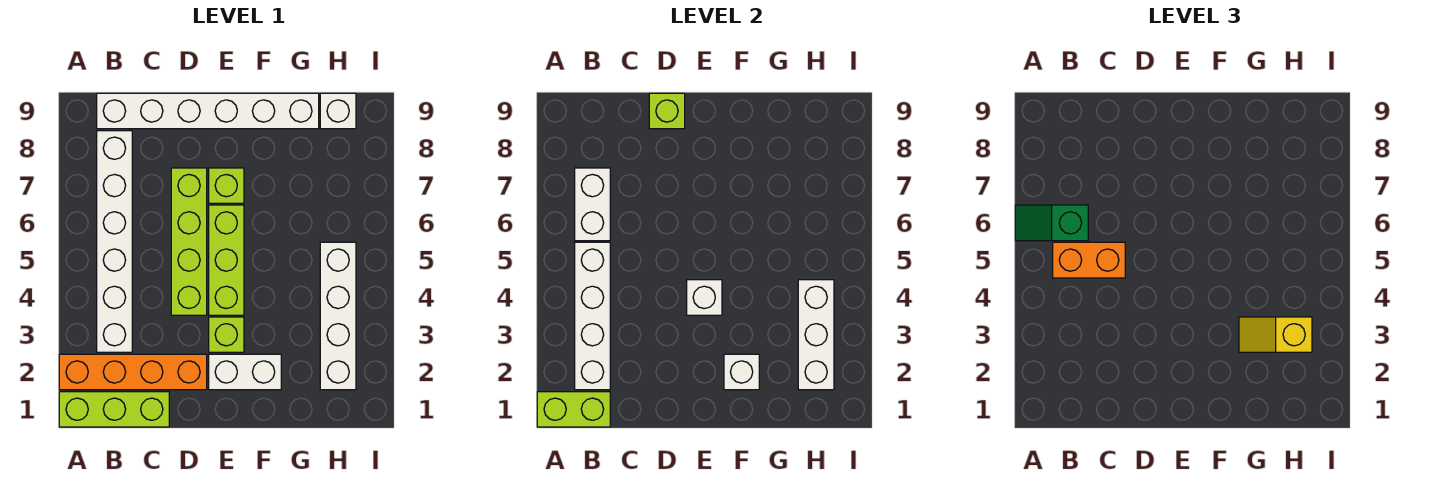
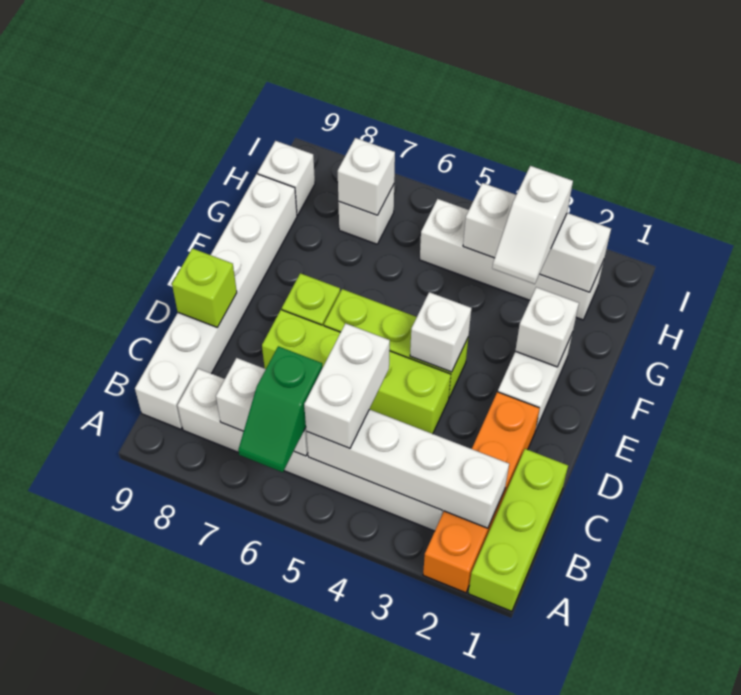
lime 1x2 brick [537,392,610,427] -> none
orange 1x2 brick [1053,242,1125,278] -> white 1x2 brick [304,323,390,448]
lime 1x1 brick [209,317,244,352] -> none
yellow 1x2 slope [1239,317,1312,352] -> white 1x2 slope [492,166,573,284]
none -> white 1x1 brick [338,185,394,244]
none -> white 1x1 brick [338,138,395,215]

